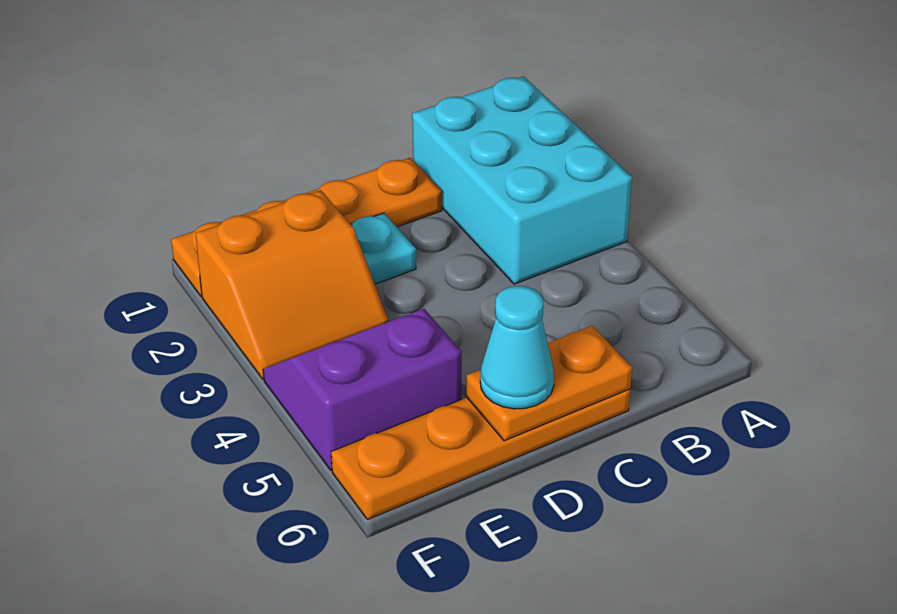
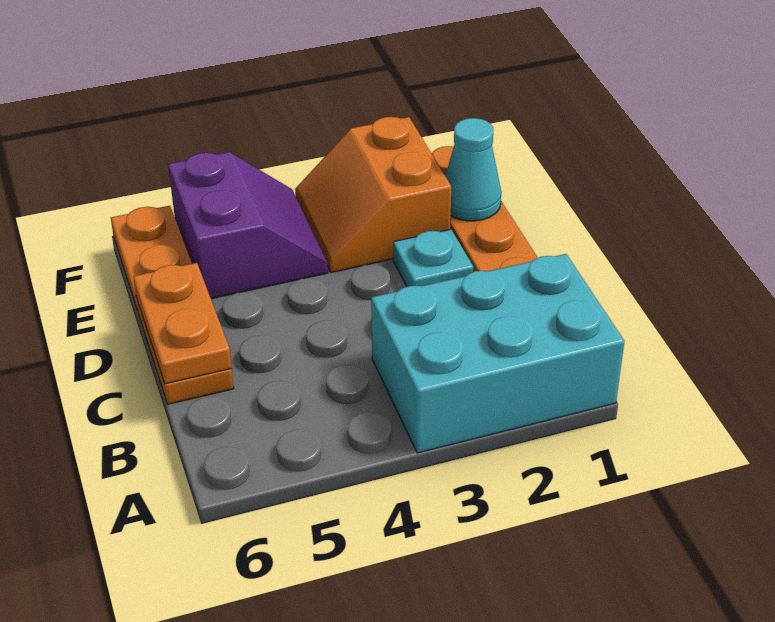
cyan 1x1 cone [480,286,554,409] -> cyan 1x1 cone moved to [445,118,501,221]

